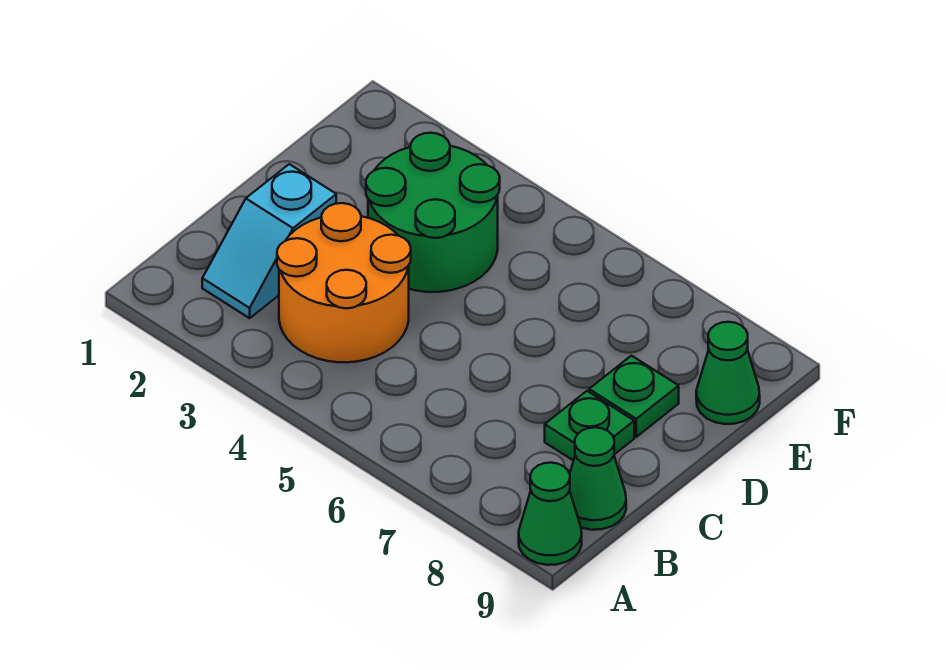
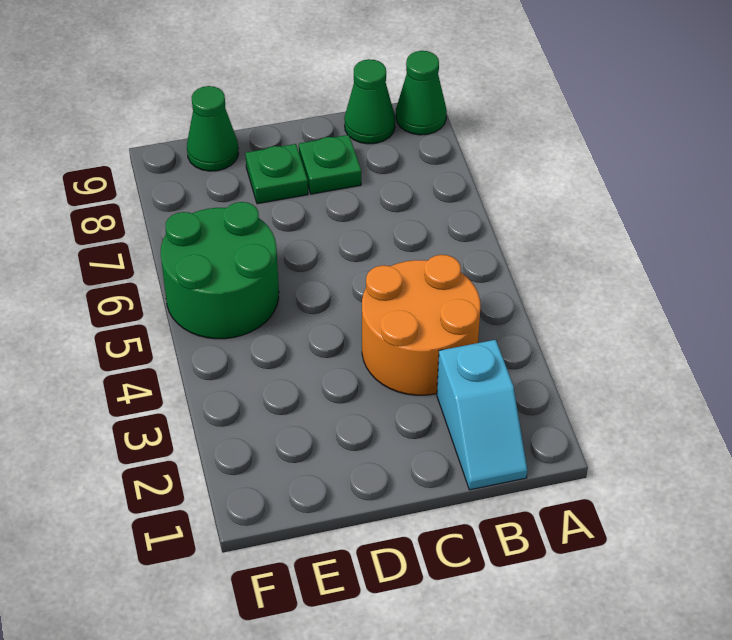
cyan 1x2 slope [202,164,336,318] -> cyan 1x2 slope turned to [437,340,527,490]
green 2x2 round brick [366,133,500,292] -> green 2x2 round brick moved to [160,202,279,339]

